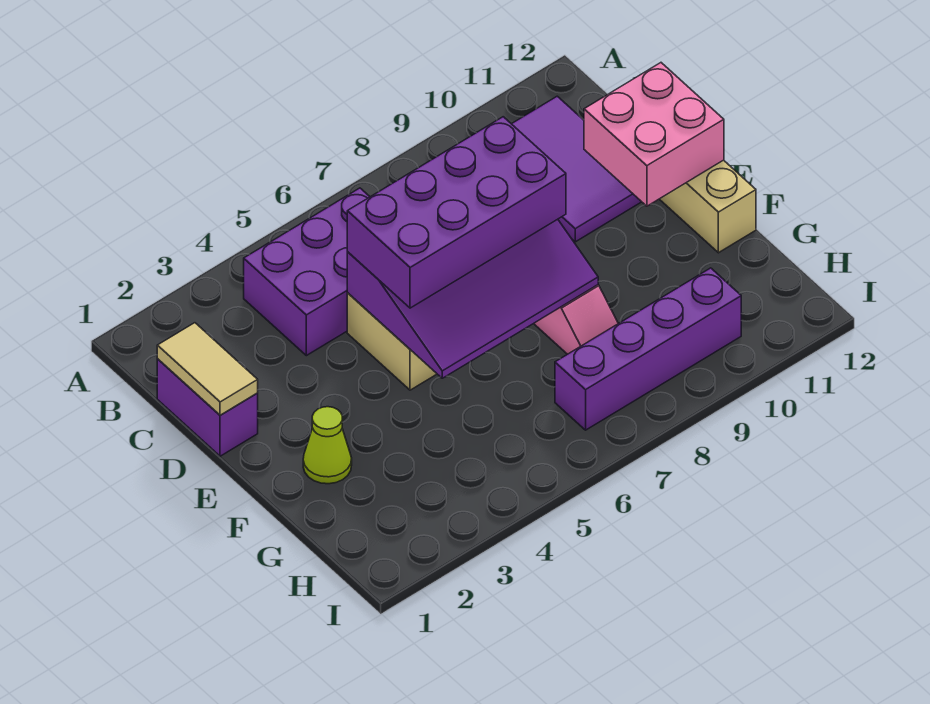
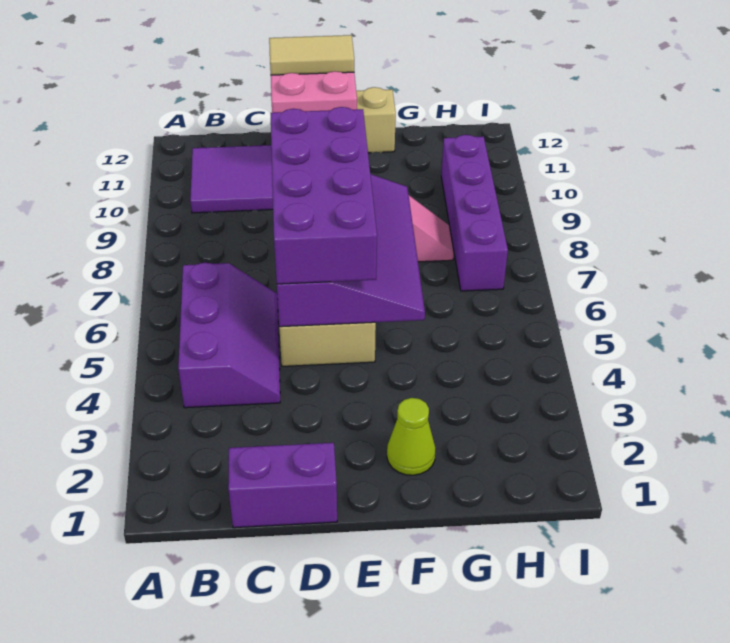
purple 2x3 brick [244,188,370,356] -> purple 2x3 slope [178,263,280,408]
tan 1x2 tile [157,323,258,415] -> tan 1x2 tile moved to [269,35,354,75]

